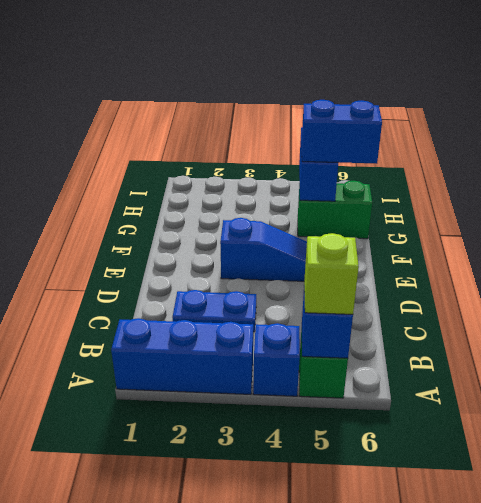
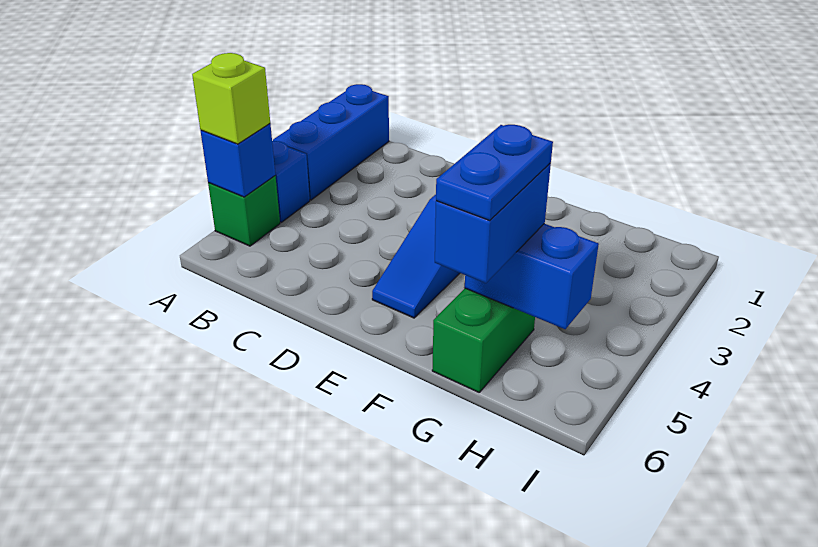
blue 1x2 plate [172,290,256,332] -> blue 1x2 plate moved to [436,125,553,220]

